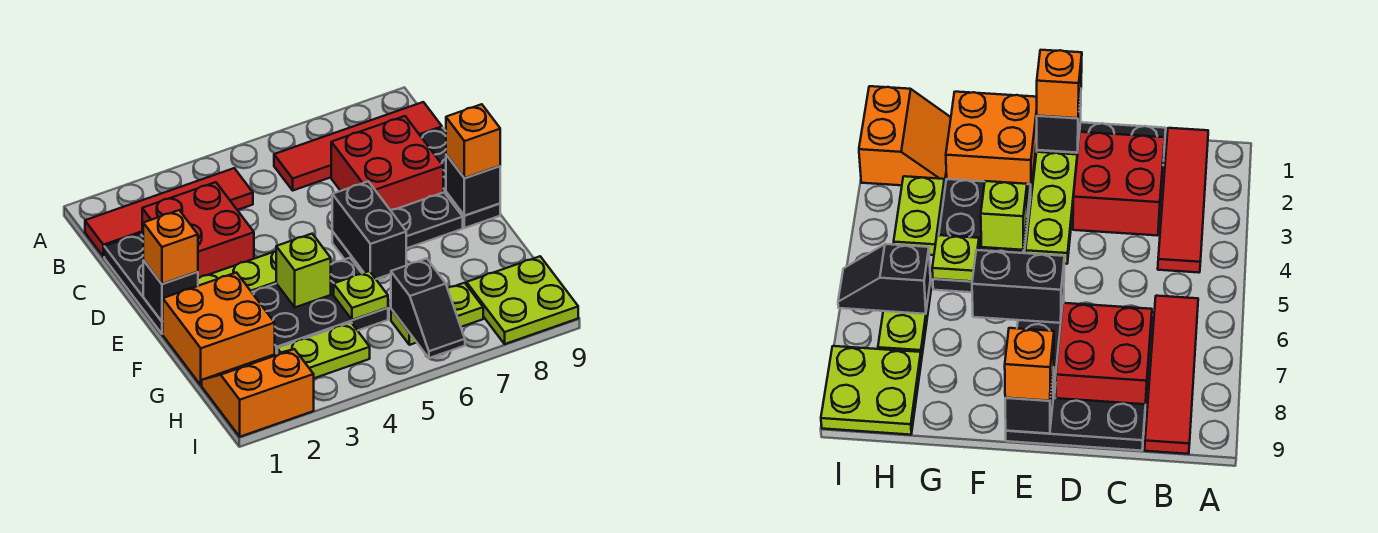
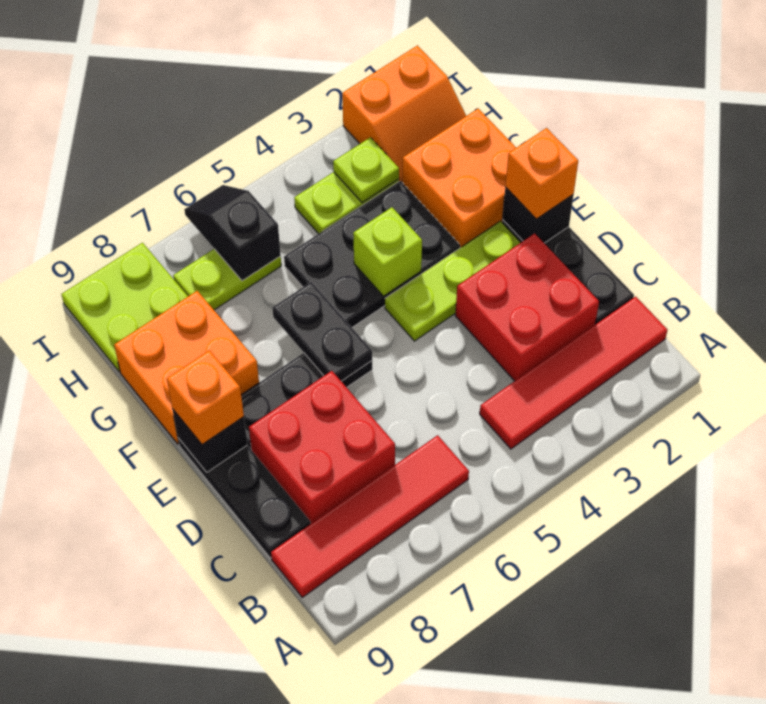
black 1x2 brick [332,181,406,279] -> black 1x2 plate [273,282,372,381]
none -> orange 2x2 brick [114,291,259,444]
lime 1x1 plate [334,271,388,320] -> lime 1x1 plate moved to [333,137,399,203]

